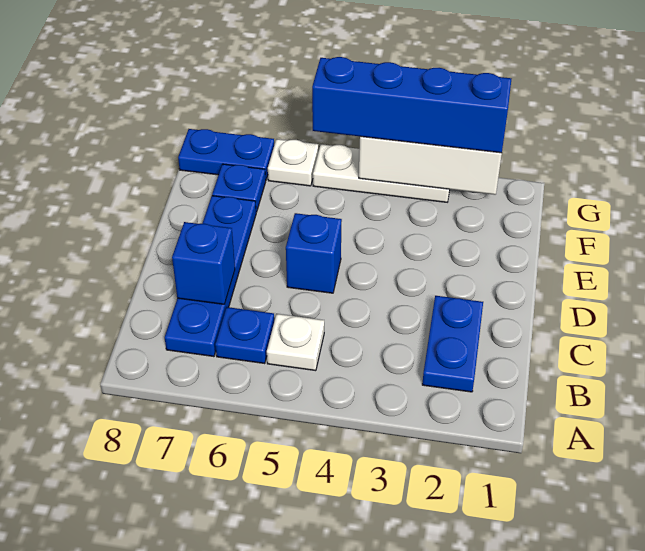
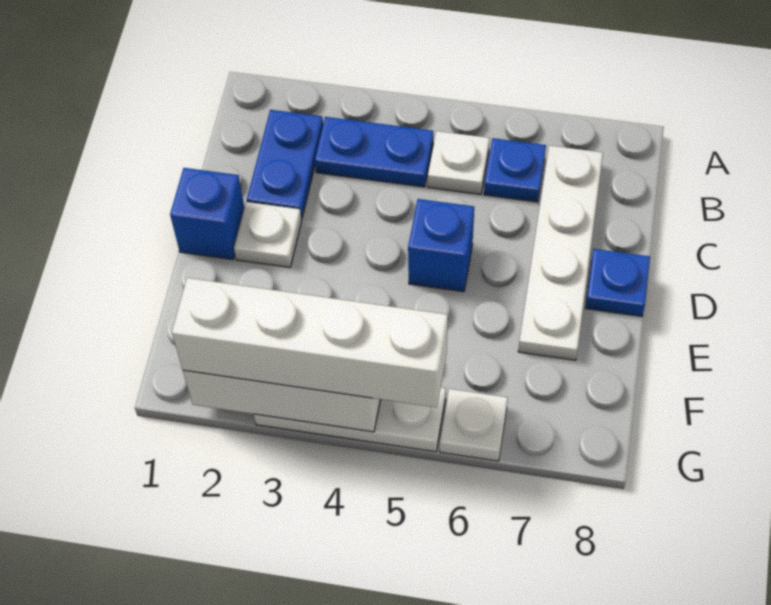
blue 1x4 plate [165,196,256,357] -> white 1x4 plate [518,146,603,360]
blue 1x1 brick [172,222,235,304] -> blue 1x1 brick moved to [170,168,244,260]
none -> white 1x1 plate [234,202,302,267]
blue 1x1 plate [212,164,266,212] -> blue 1x1 plate moved to [586,249,650,316]
blue 1x4 brick [312,57,511,153] -> white 1x4 brick [172,278,448,408]
blue 1x2 plate [178,129,274,179] -> blue 1x2 plate moved to [315,117,433,187]

